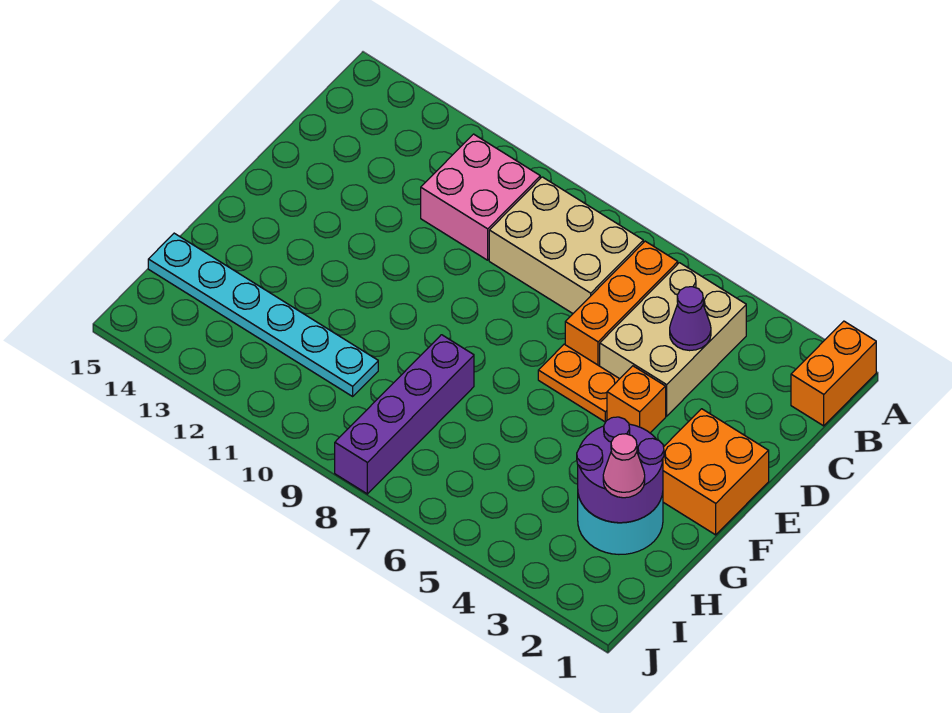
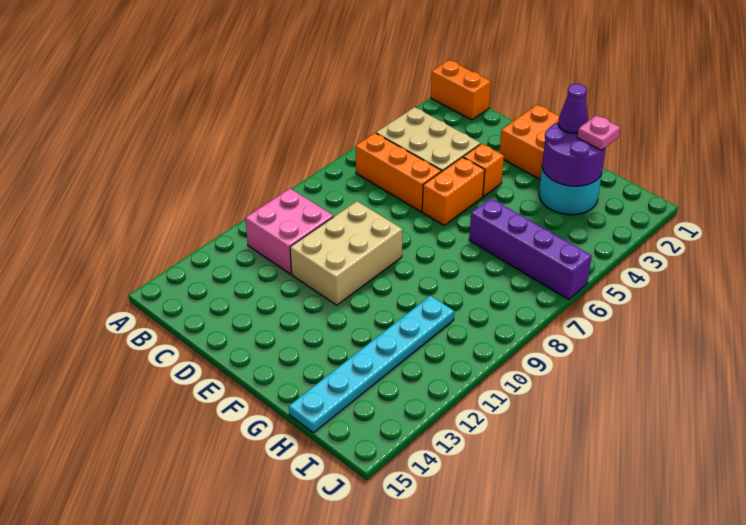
tan 2x3 brick [489,177,643,313] -> tan 2x3 brick moved to [290,201,403,305]
purple 1x1 cone [670,287,711,351] -> purple 1x1 cone moved to [558,84,588,133]
orange 1x2 plate [538,344,619,422] -> orange 1x2 brick [422,157,485,225]
purple 1x4 brick [335,335,474,494] -> purple 1x4 brick moved to [469,198,592,300]
pink 1x1 cone [603,434,645,498] -> pink 1x1 plate [577,115,620,150]

